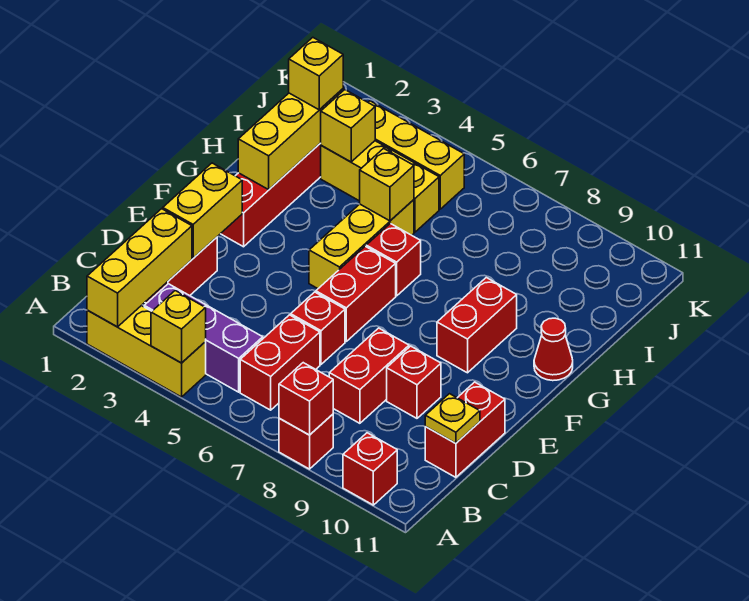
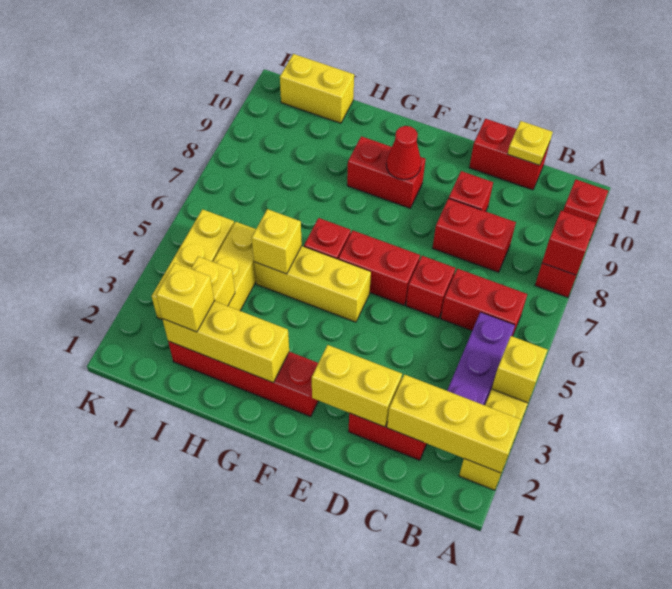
red 1x1 cone [534,318,573,381] -> red 1x1 cone moved to [386,126,421,180]
none -> yellow 1x2 brick [280,54,354,123]

